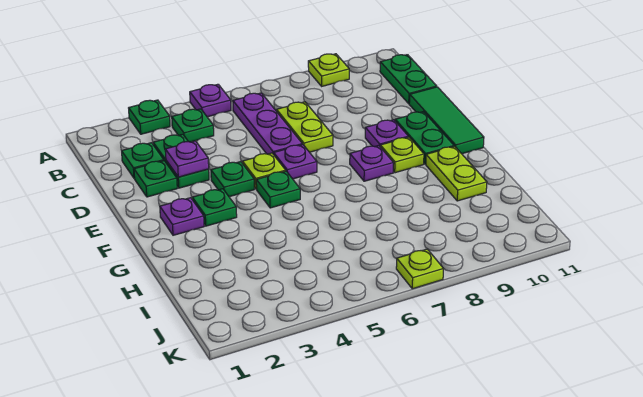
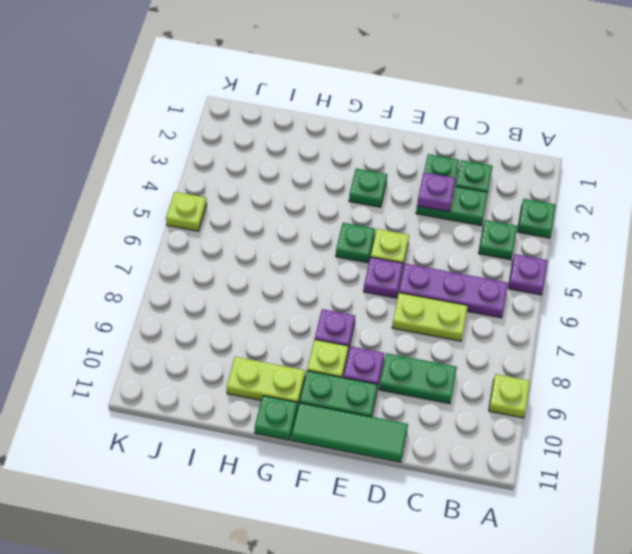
green 1x2 plate [380,55,437,104] -> green 1x2 plate moved to [379,353,457,404]
green 1x1 plate [211,162,254,197] -> green 1x1 plate moved to [255,396,297,440]
purple 1x1 plate [160,198,204,235] -> none
lime 1x1 plate [396,249,444,289] -> lime 1x1 plate moved to [166,192,207,231]

